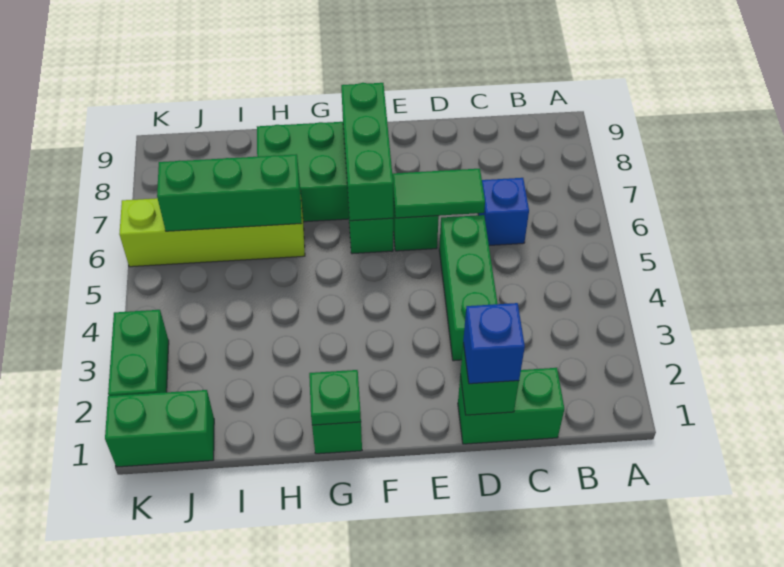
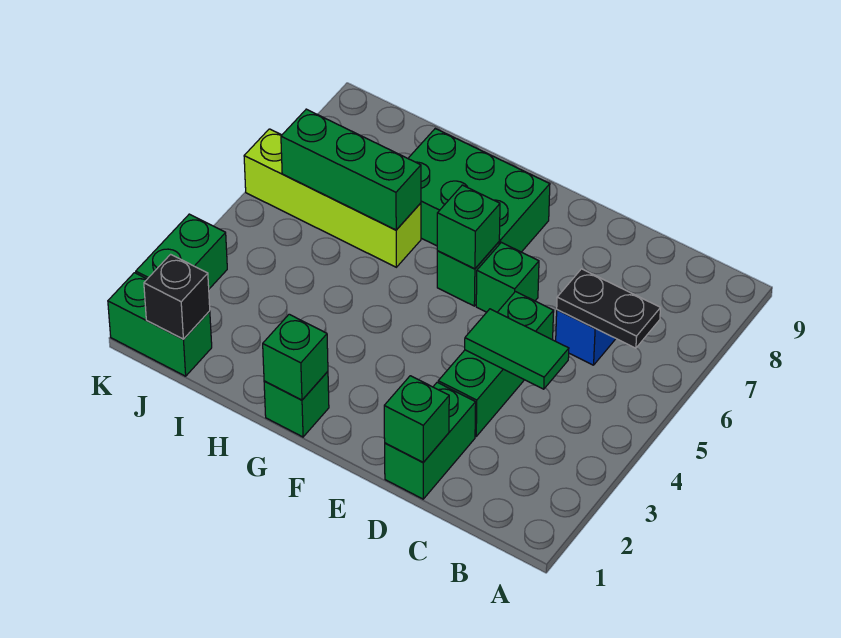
none -> black 1x2 plate [557,269,660,348]
green 1x2 brick [458,368,564,444] -> green 1x2 brick turned to [385,382,476,499]
blue 1x1 brick [463,303,525,384] -> none
green 1x2 tile [392,169,485,218] -> green 1x2 tile moved to [465,309,569,389]
green 1x3 brick [341,83,393,221] -> green 1x1 brick [437,185,500,269]
green 1x1 plate [309,370,361,425] -> green 1x1 brick [263,314,328,400]
none -> black 1x1 brick [144,254,210,339]

